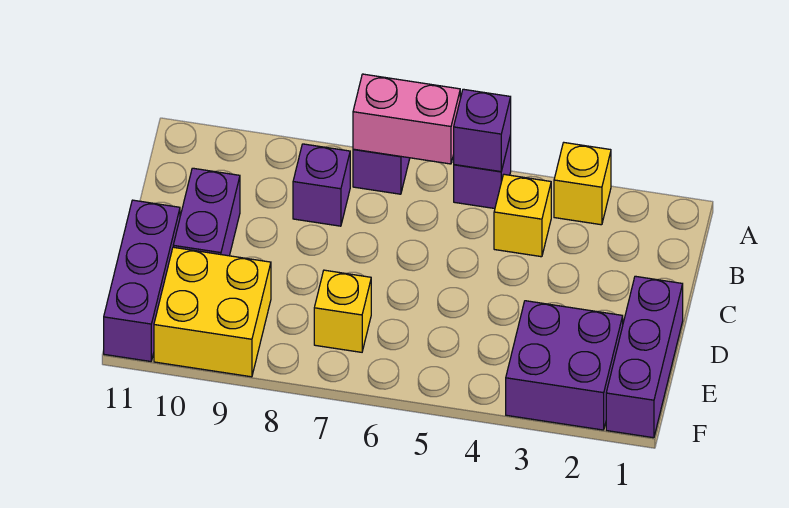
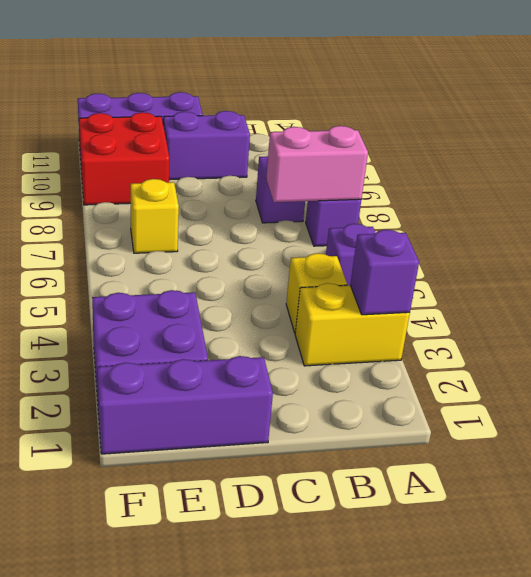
yellow 1x1 brick [554,143,611,225] -> yellow 1x2 brick [295,283,410,366]
purple 1x1 brick [454,89,511,172] -> purple 1x1 brick moved to [350,230,419,315]
pink 1x2 brick [353,74,460,164] -> pink 1x2 brick turned to [266,126,368,202]
yellow 2x2 brick [154,247,271,377] -> red 2x2 brick [79,112,169,205]

